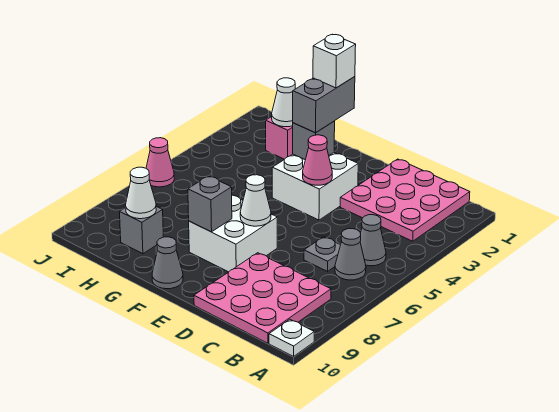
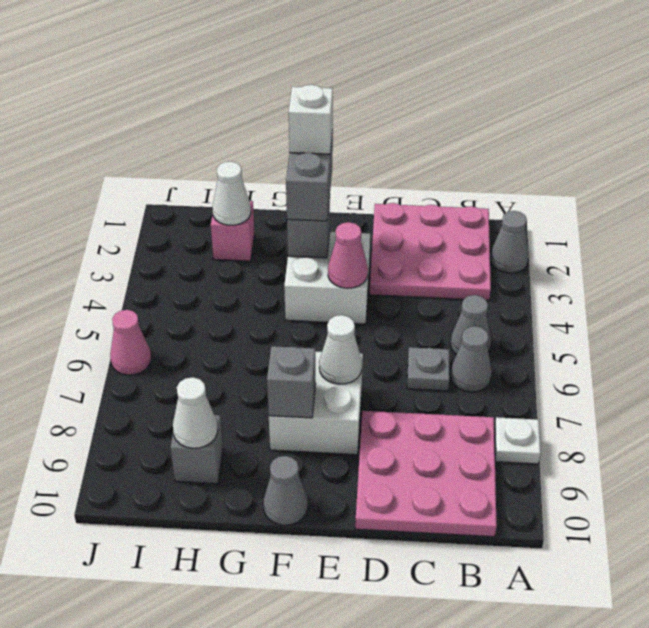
none -> grey 1x1 cone [490,211,529,273]
white 1x1 plate [269,319,314,356] -> white 1x1 plate moved to [495,417,541,464]

